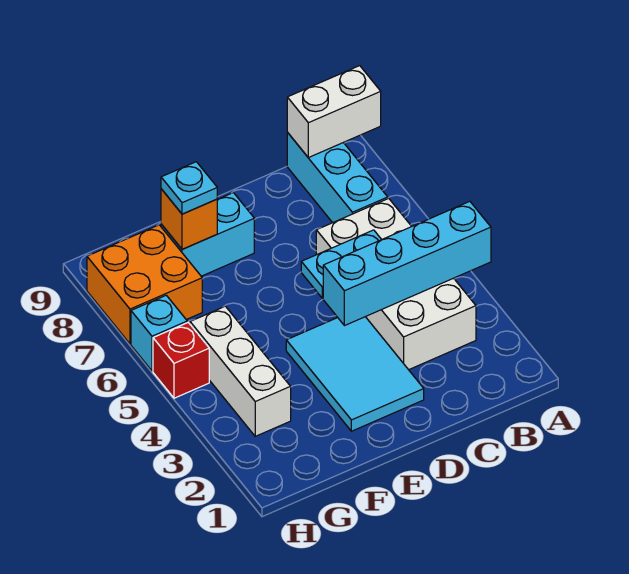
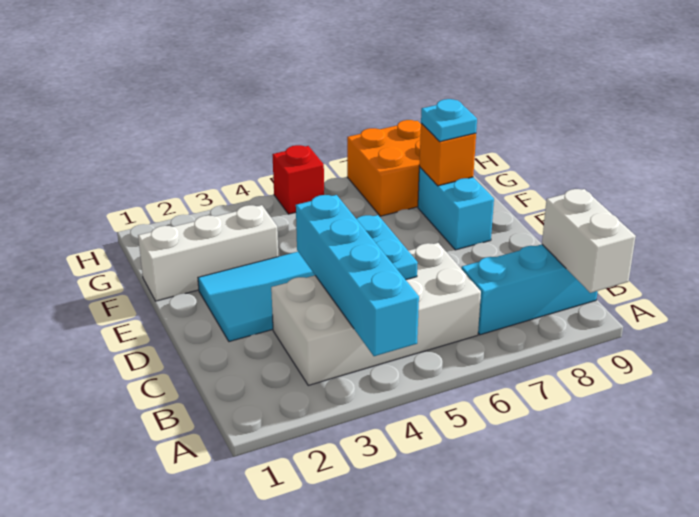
white 1x3 brick [190,306,291,436] -> white 1x3 brick moved to [138,205,278,301]
cyan 1x1 brick [131,295,187,371] -> none

